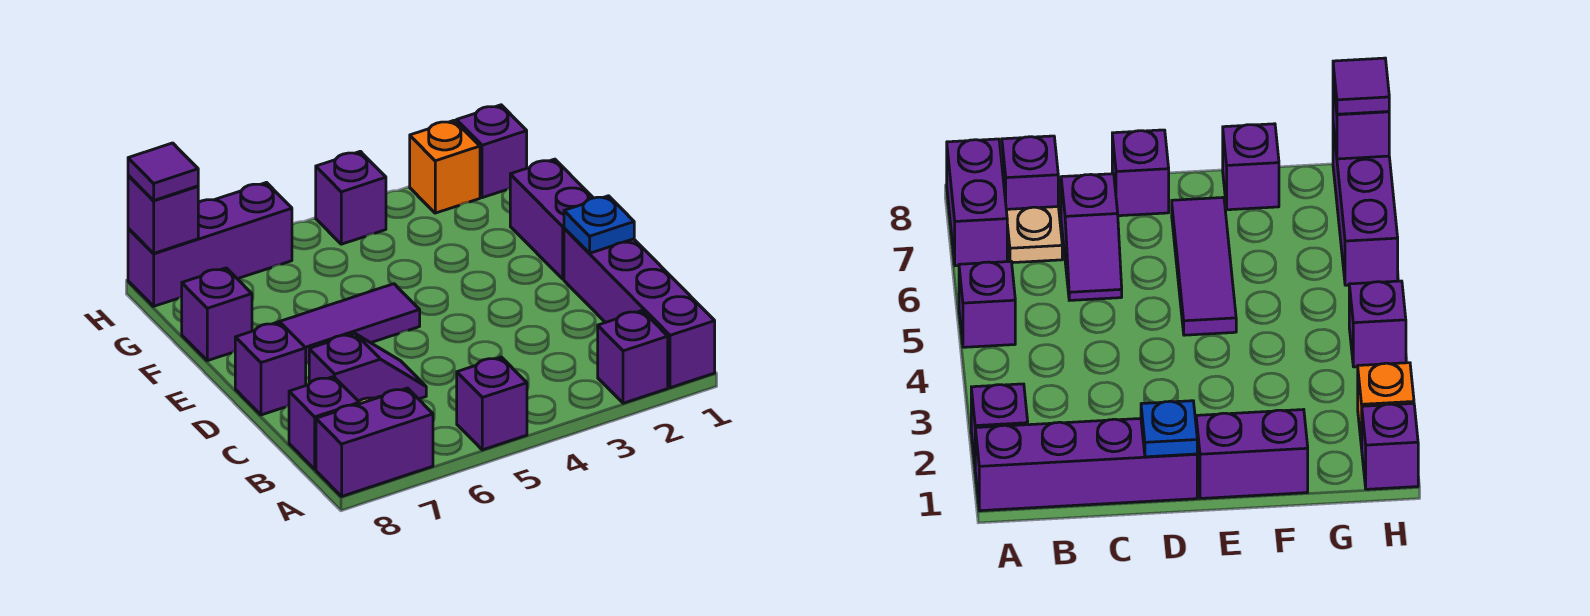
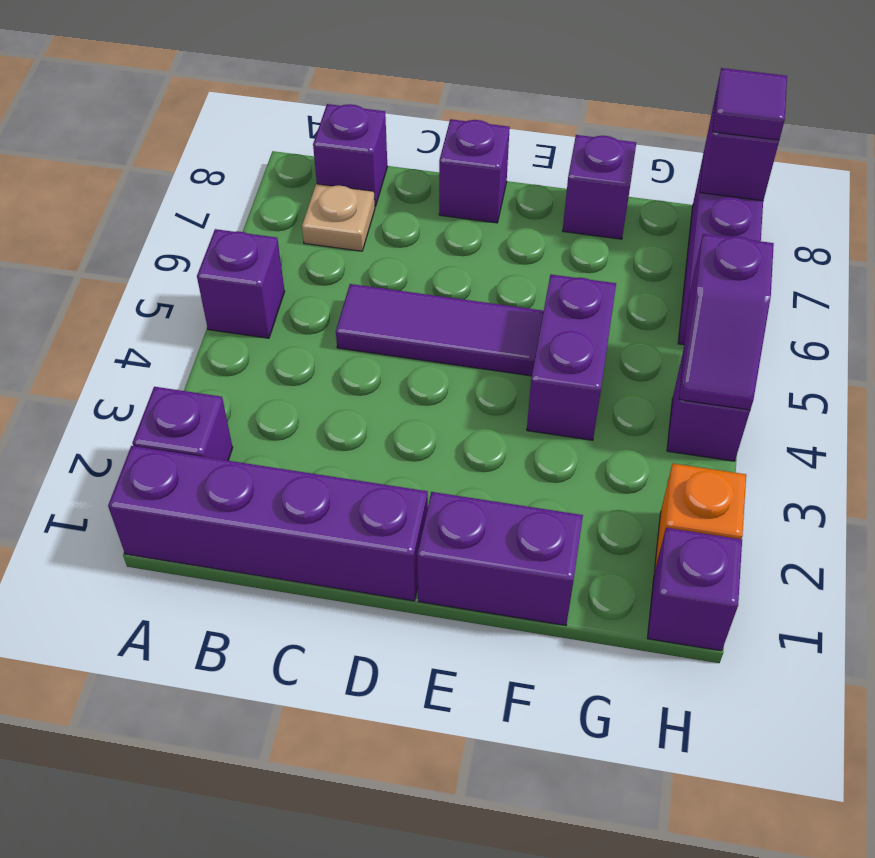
purple 1x2 brick [316,388,433,496] -> purple 1x2 brick moved to [527,275,616,440]
purple 1x2 slope [309,334,426,401] -> purple 1x2 slope moved to [679,234,774,410]
blue 1x1 plate [564,196,634,253] -> none
purple 1x3 tile [274,284,420,364] -> purple 1x3 tile turned to [336,284,543,376]

